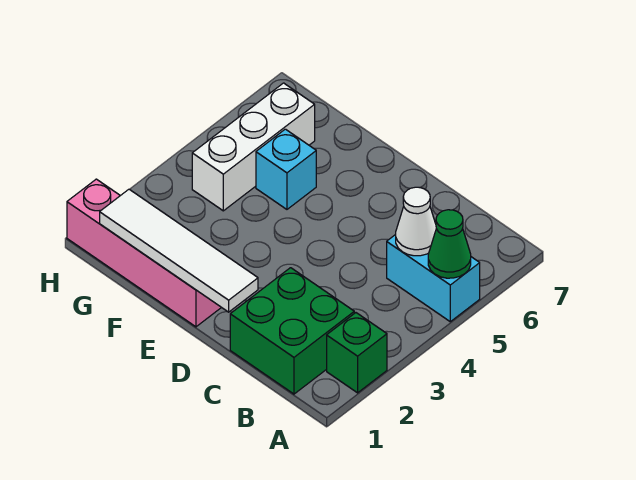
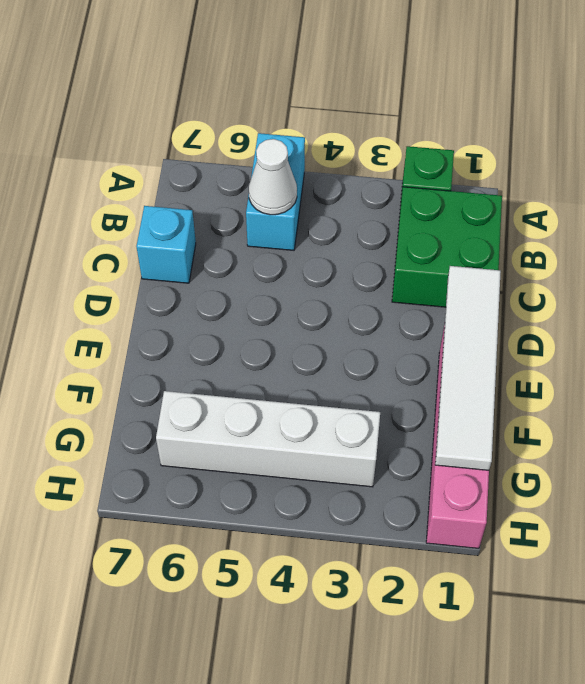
green 1x1 cone [428,210,471,278] -> none
cyan 1x1 brick [256,129,316,209] -> cyan 1x1 brick moved to [136,206,196,283]
white 1x3 brick [192,83,315,211] -> white 1x4 brick [156,391,380,487]

